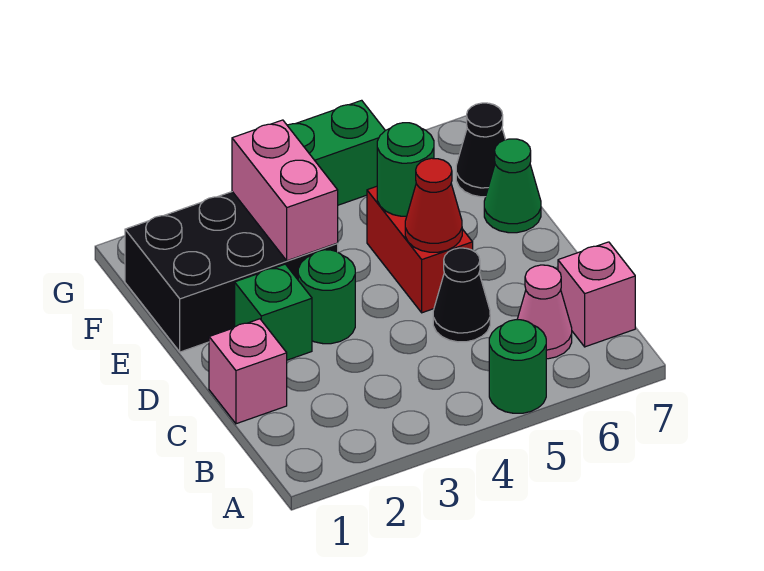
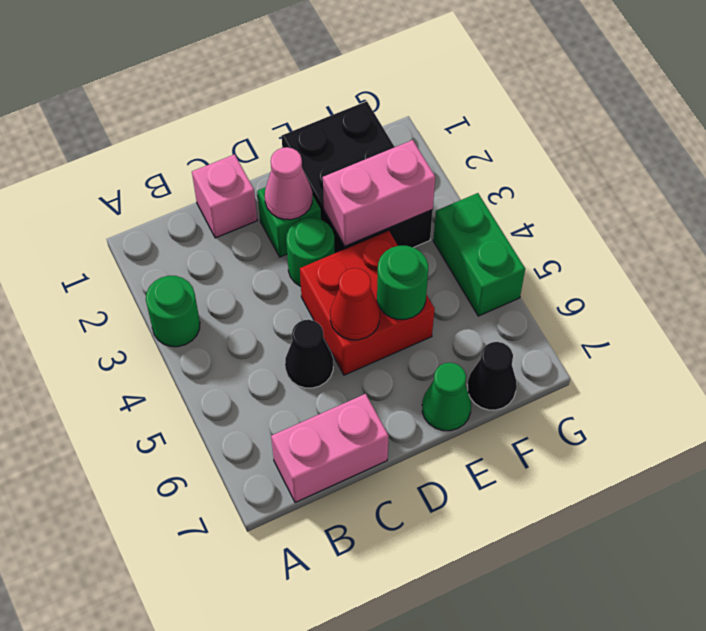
green 1x1 round brick [489,320,546,413] -> green 1x1 round brick moved to [146,276,200,347]
pink 1x1 cone [517,265,572,359] -> pink 1x1 cone moved to [265,147,312,220]
pink 1x1 brick [558,242,635,347] -> pink 1x2 brick [271,394,389,503]
red 1x2 brick [367,186,473,313] -> red 2x2 brick [300,231,435,375]

